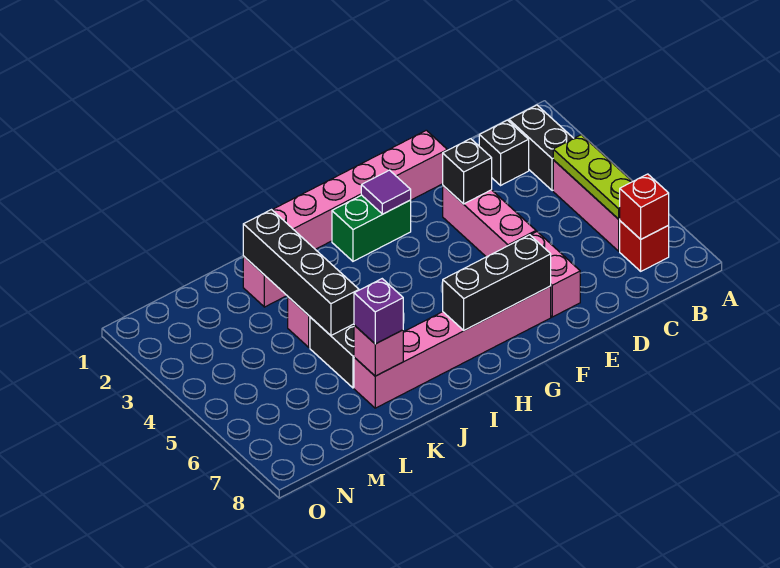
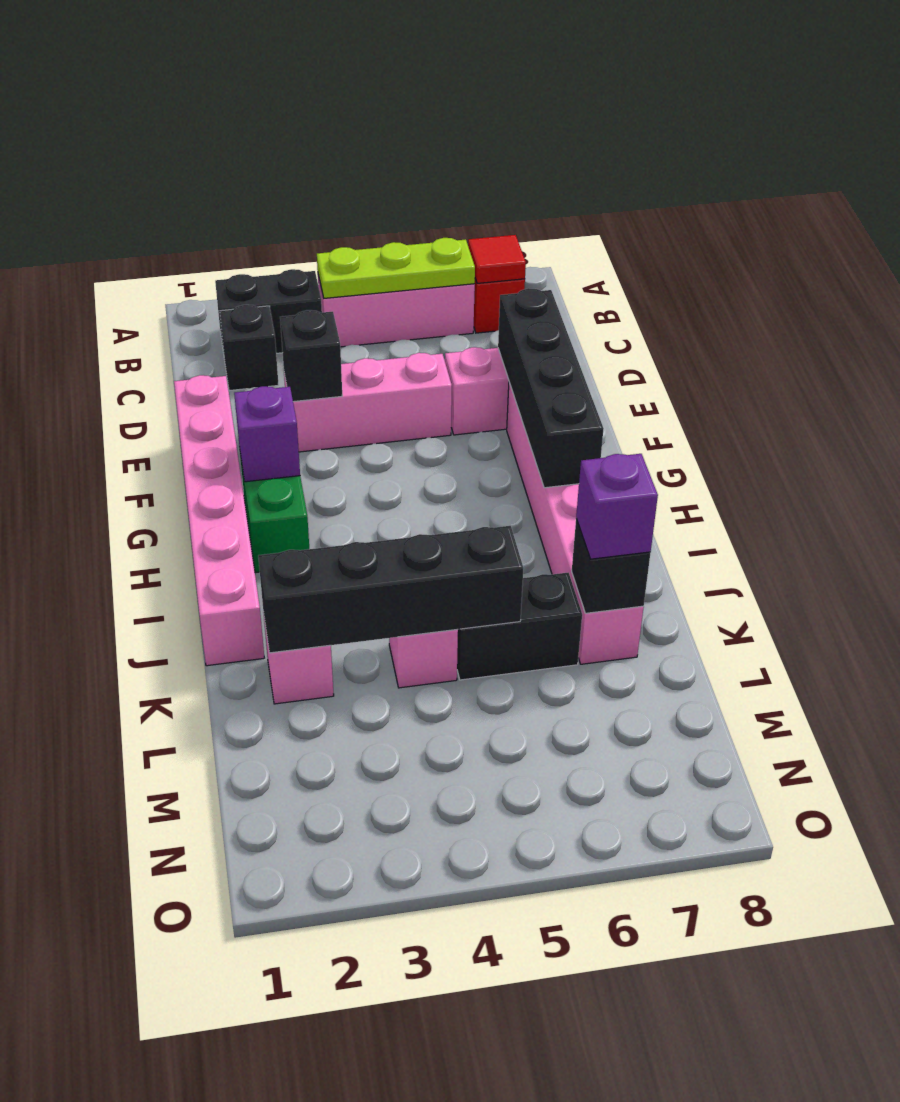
red 1x1 brick [620,174,669,239] -> red 1x1 tile [468,235,526,283]
black 1x3 brick [443,235,551,330] -> black 1x4 brick [498,288,604,488]
purple 1x1 tile [361,170,411,214] -> purple 1x1 brick [234,386,300,482]
pink 1x1 brick [354,325,403,376] -> black 1x1 brick [572,519,650,613]

